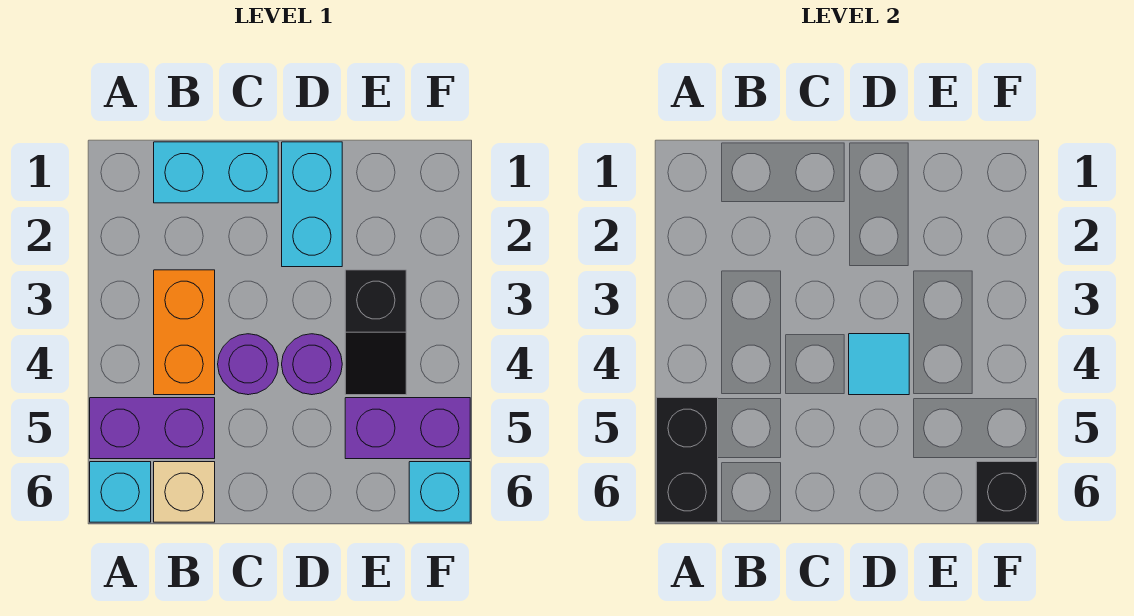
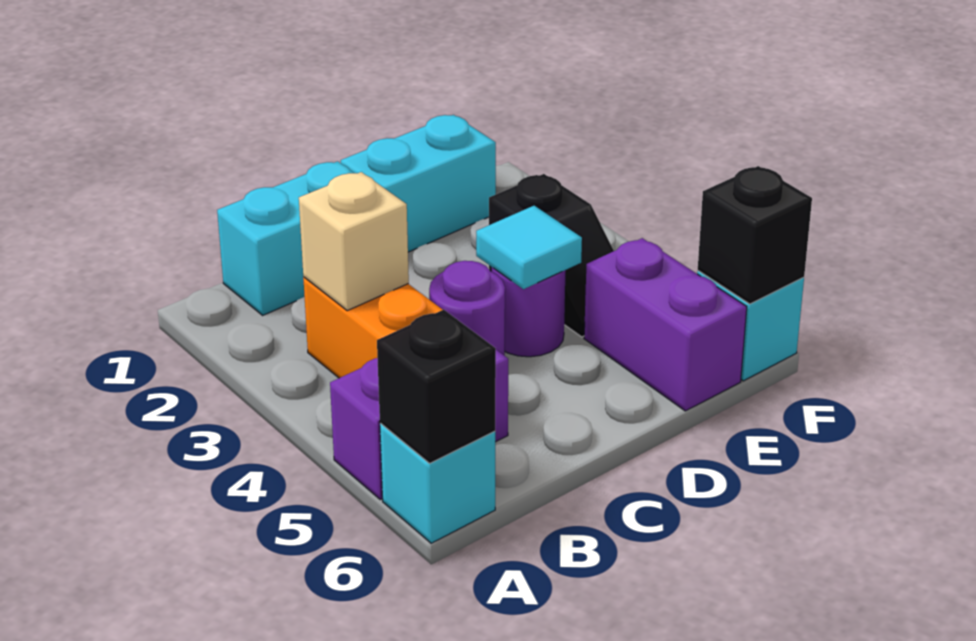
black 1x2 brick [657,398,718,522] -> black 1x1 brick [377,310,496,463]
tan 1x1 brick [154,462,215,522] -> tan 1x1 brick moved to [299,172,409,311]
cyan 1x2 brick [282,142,342,267] -> cyan 1x2 brick turned to [341,115,496,252]
purple 1x2 brick [345,398,470,459] -> purple 1x2 brick turned to [584,238,747,411]

